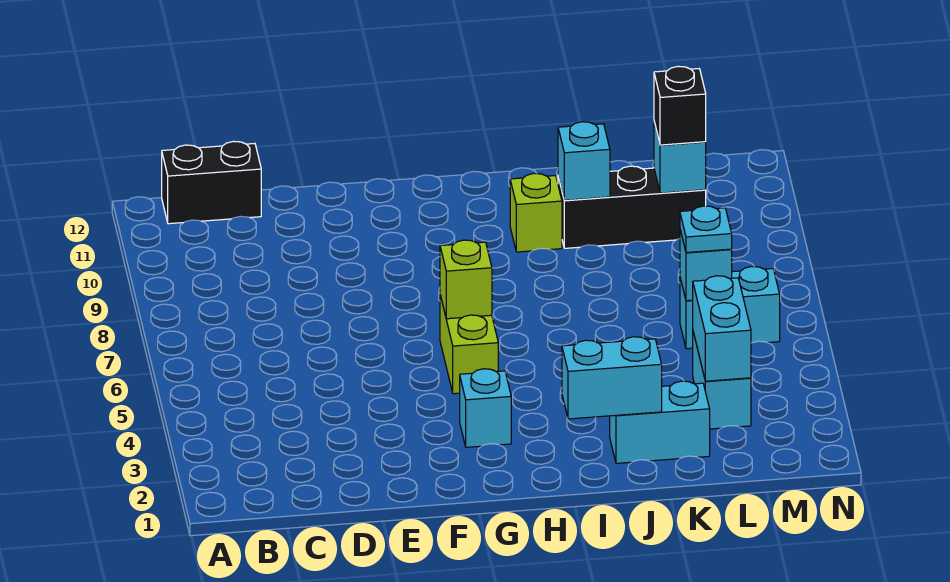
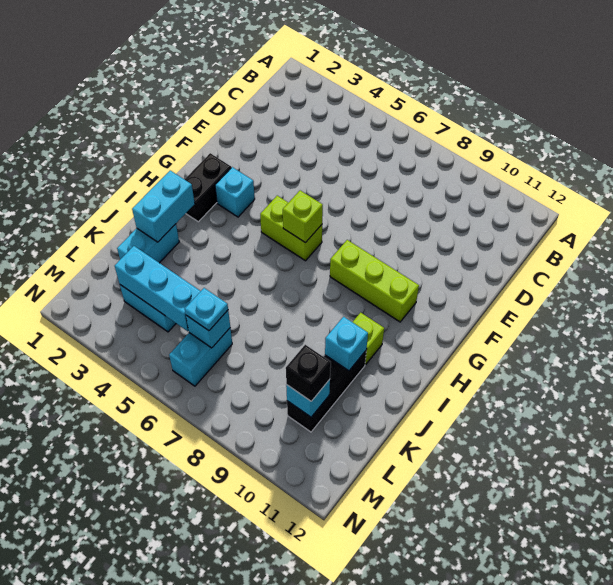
black 1x2 brick [162,141,261,224] -> black 1x2 brick moved to [185,153,231,222]
none -> lime 1x3 brick [330,240,419,322]
cyan 1x2 brick [692,276,751,381] -> cyan 1x3 brick [115,246,201,331]

